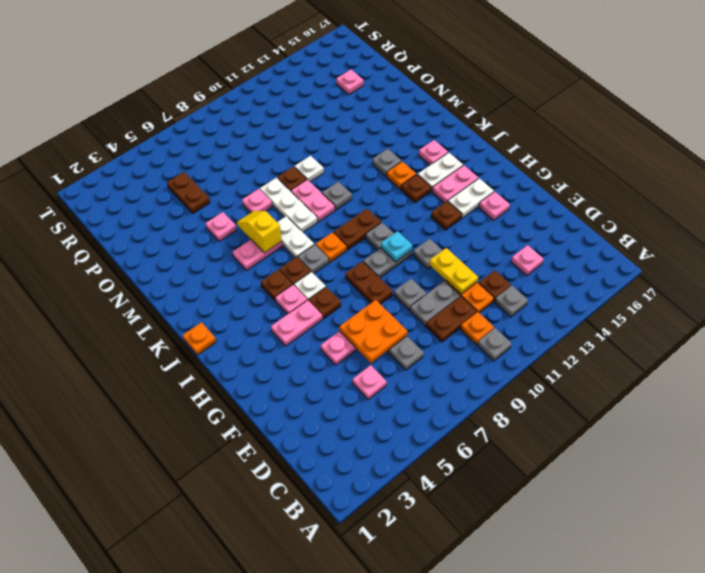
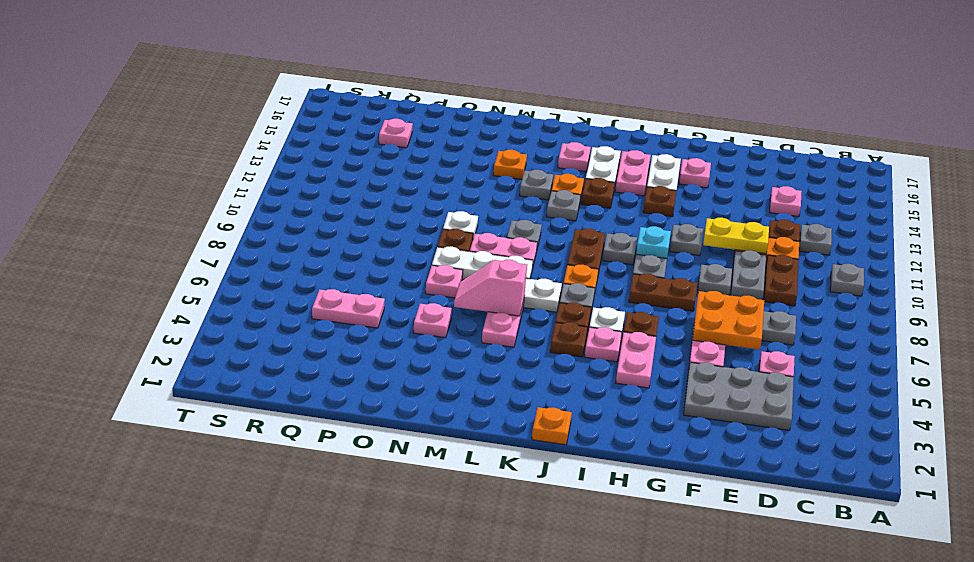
orange 1x1 plate [460,312,494,344] -> orange 1x1 plate moved to [493,150,527,179]
none -> grey 2x3 plate [684,362,794,430]
none -> grey 1x1 plate [546,190,581,221]
yellow 1x2 slope [237,211,282,253] -> pink 1x2 slope [454,260,527,316]
brown 1x2 plate [167,172,210,213] -> pink 1x2 plate [312,289,385,328]

